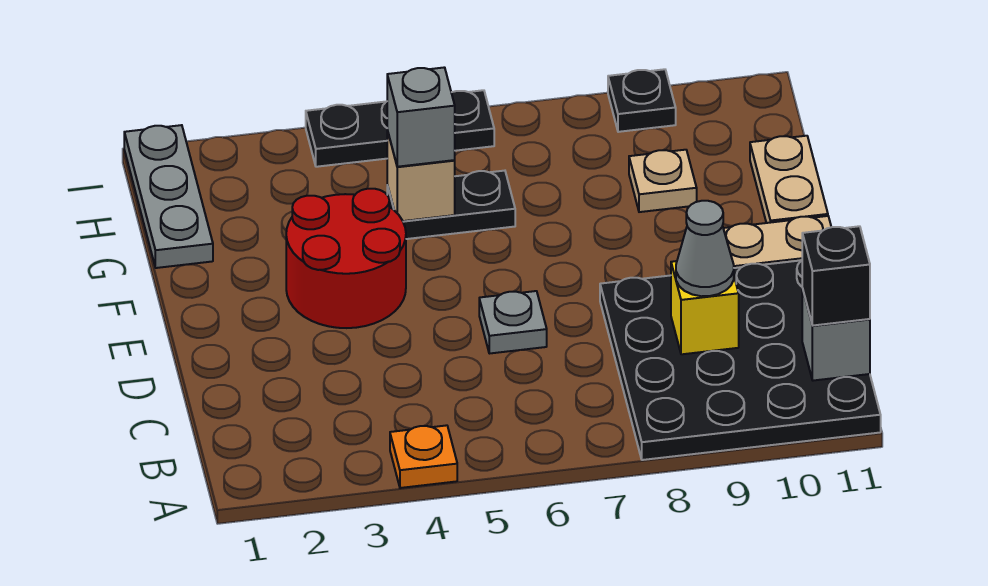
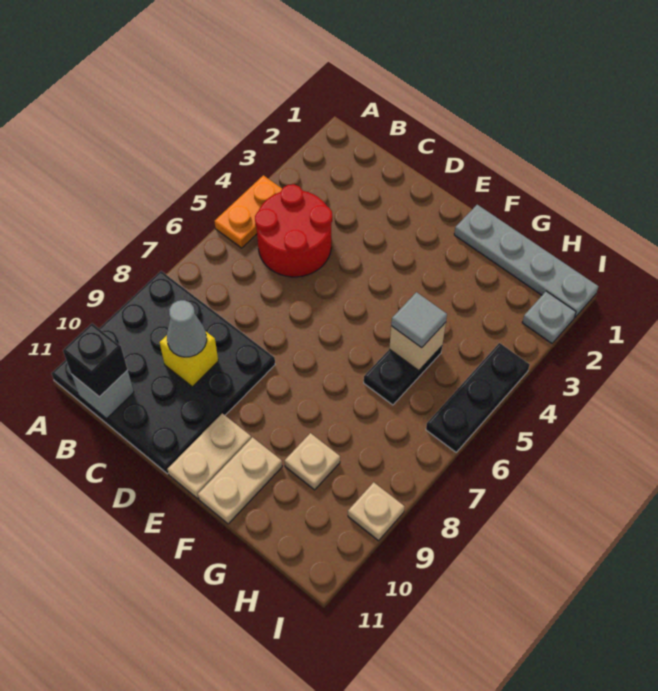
orange 1x1 plate [390,425,457,488] -> orange 1x2 plate [215,175,282,248]
grey 1x1 plate [479,291,547,354] -> grey 1x1 plate moved to [522,291,576,343]
red 2x2 round brick [286,189,406,328] -> red 2x2 round brick moved to [255,184,332,277]
tan 1x2 plate [750,136,828,223] -> tan 1x2 plate turned to [198,437,282,524]
grey 1x3 plate [124,125,213,268] -> grey 1x4 plate [454,205,598,318]
grey 1x1 brick [387,67,455,167] -> grey 1x1 tile [391,292,447,348]
black 1x1 plate [608,69,676,132] -> tan 1x1 plate [348,482,405,541]

